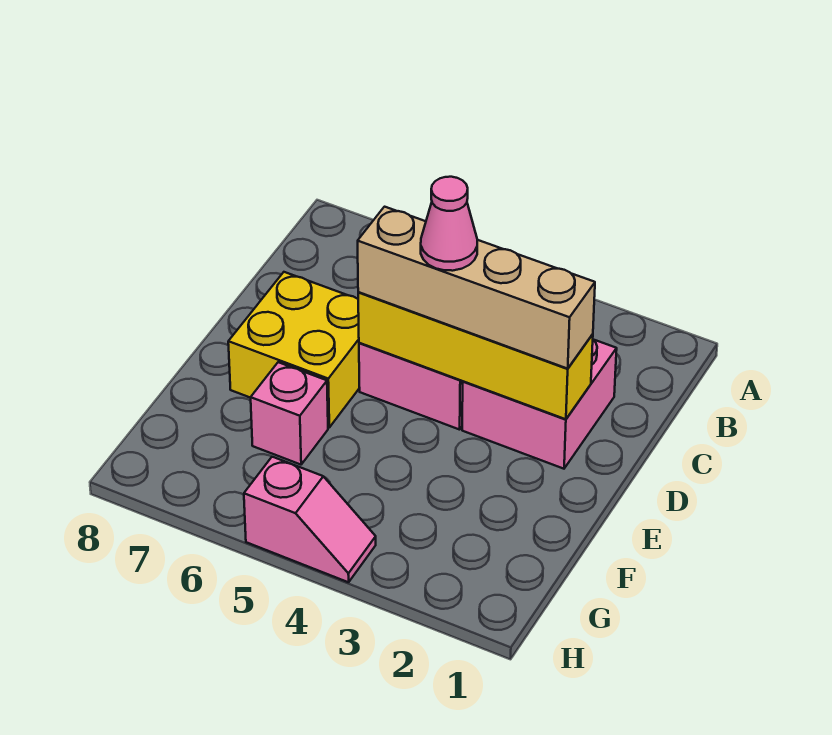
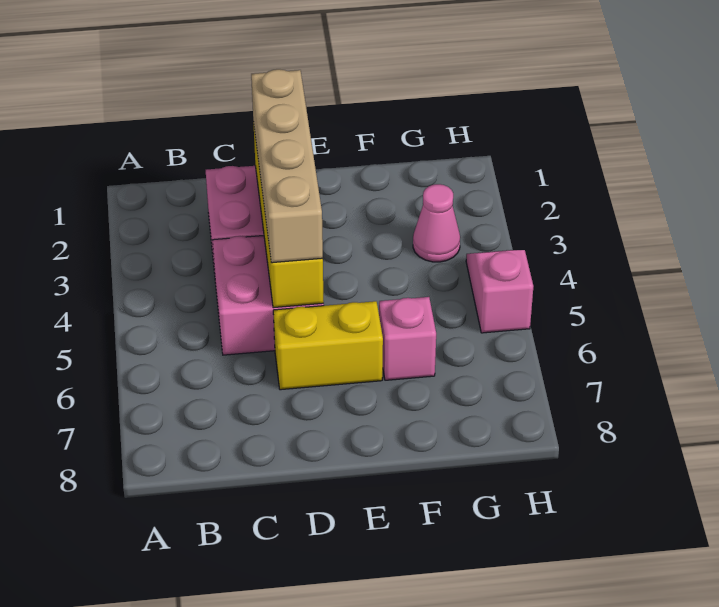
pink 1x1 cone [421,177,477,271] -> pink 1x1 cone moved to [413,184,460,262]
yellow 2x2 brick [228,272,360,427] -> yellow 1x2 brick [273,301,383,390]

